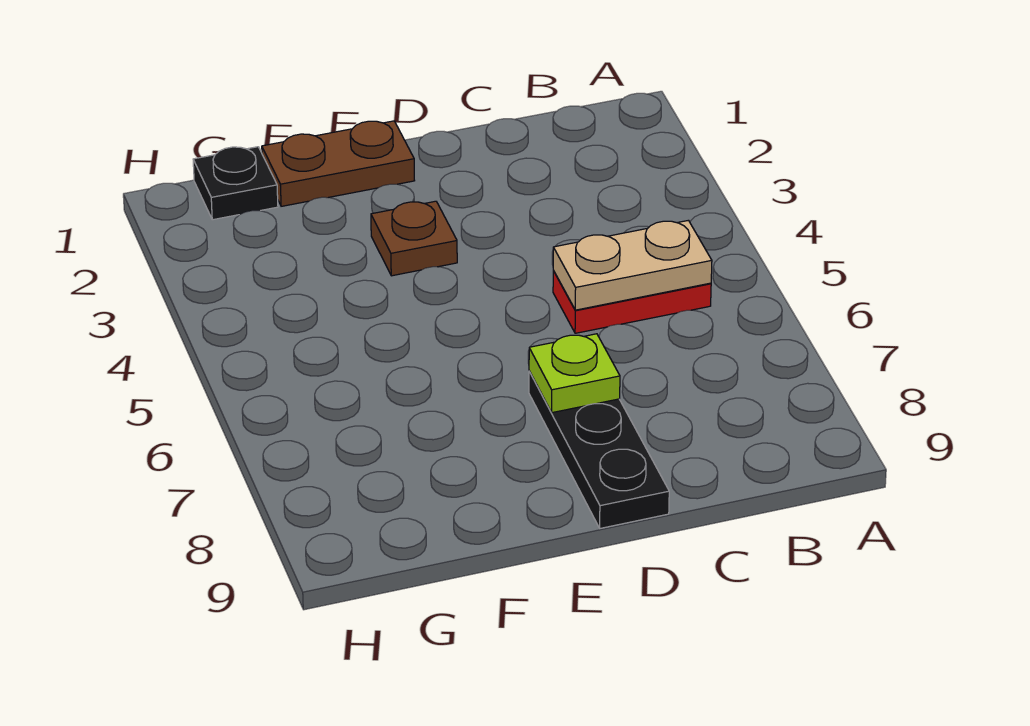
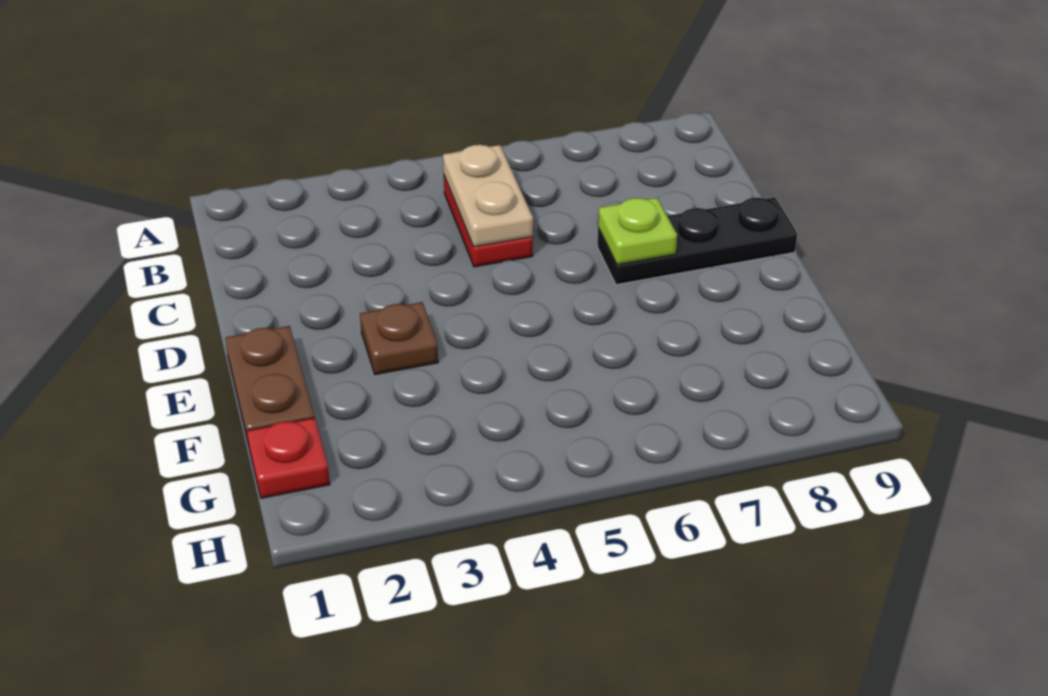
black 1x1 plate [193,147,278,220] -> red 1x1 plate [247,418,330,498]

